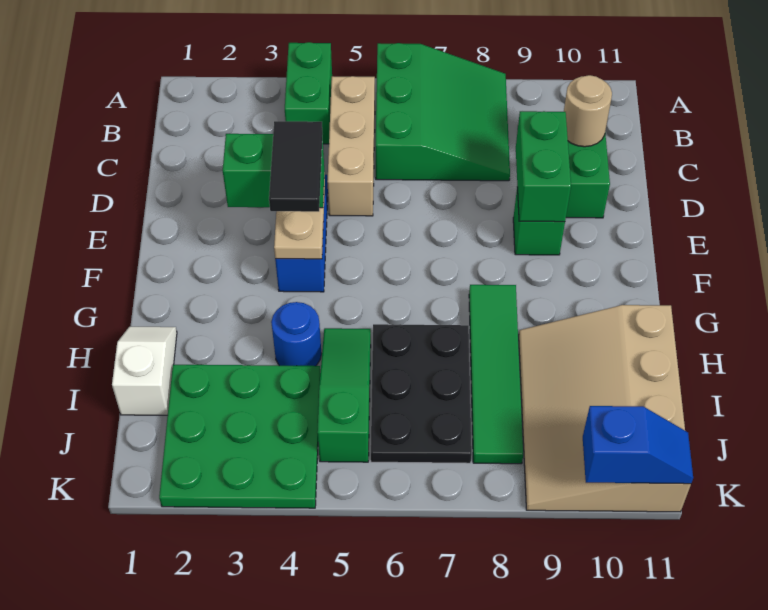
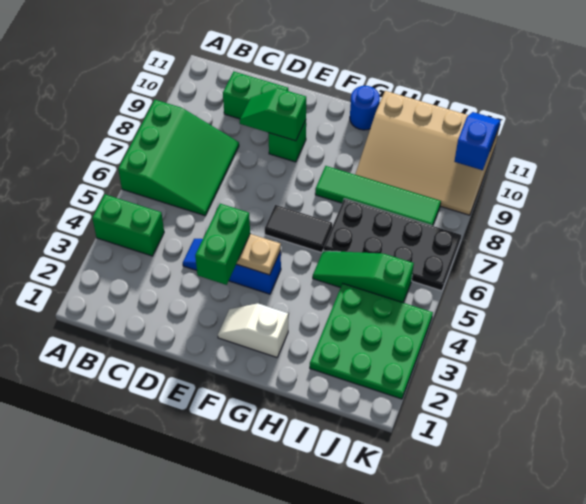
green 3x3 slope [376,43,510,181] -> green 3x3 slope turned to [118,100,239,216]
tan 1x3 brick [327,76,375,216] -> none
tan 1x1 round brick [564,75,612,147] -> none
green 1x2 brick [516,111,571,222] -> green 1x2 slope [240,88,306,141]
black 1x2 tile [269,121,322,212] -> black 1x2 tile moved to [265,205,332,253]
white 1x2 slope [112,327,177,415] -> white 1x2 slope moved to [218,303,288,357]
blue 1x1 round brick [271,302,321,366] -> blue 1x1 round brick moved to [350,86,380,130]
black 2x3 plate [371,324,472,463] -> black 2x4 plate [323,199,461,291]

